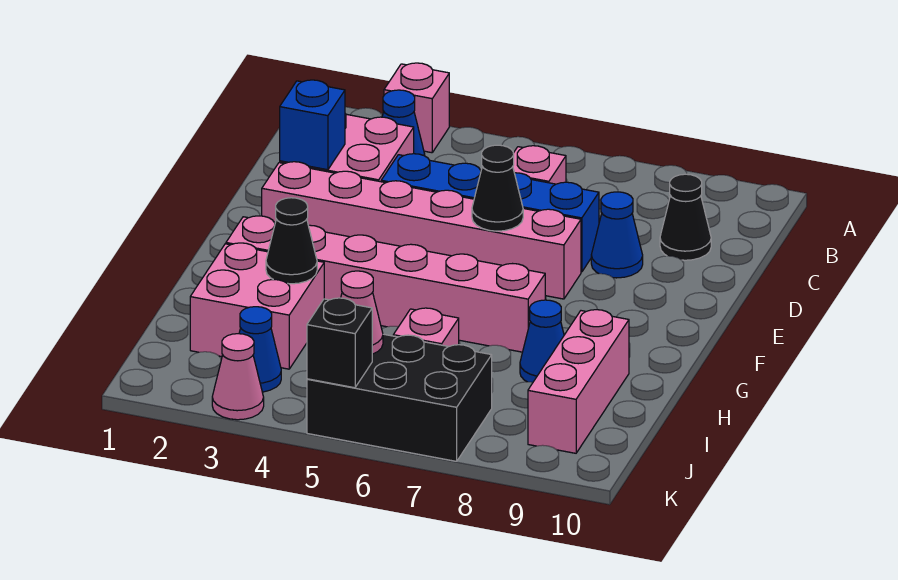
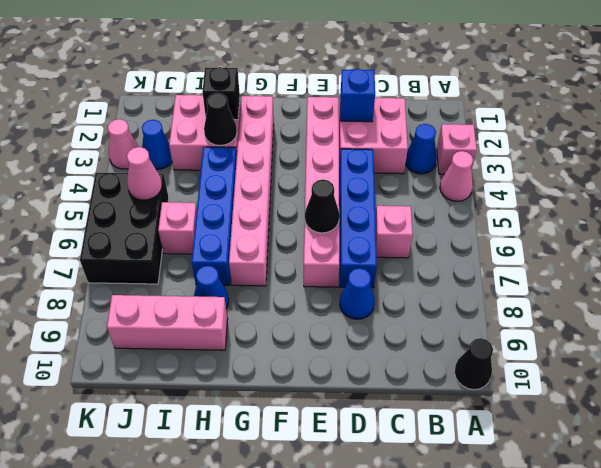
none -> pink 1x1 cone [440,151,473,201]
black 1x1 cone [660,174,711,260] -> black 1x1 cone moved to [454,338,493,390]
none -> blue 1x4 brick [192,147,237,285]
black 1x1 brick [307,298,372,388] -> black 1x1 brick moved to [202,67,240,120]

